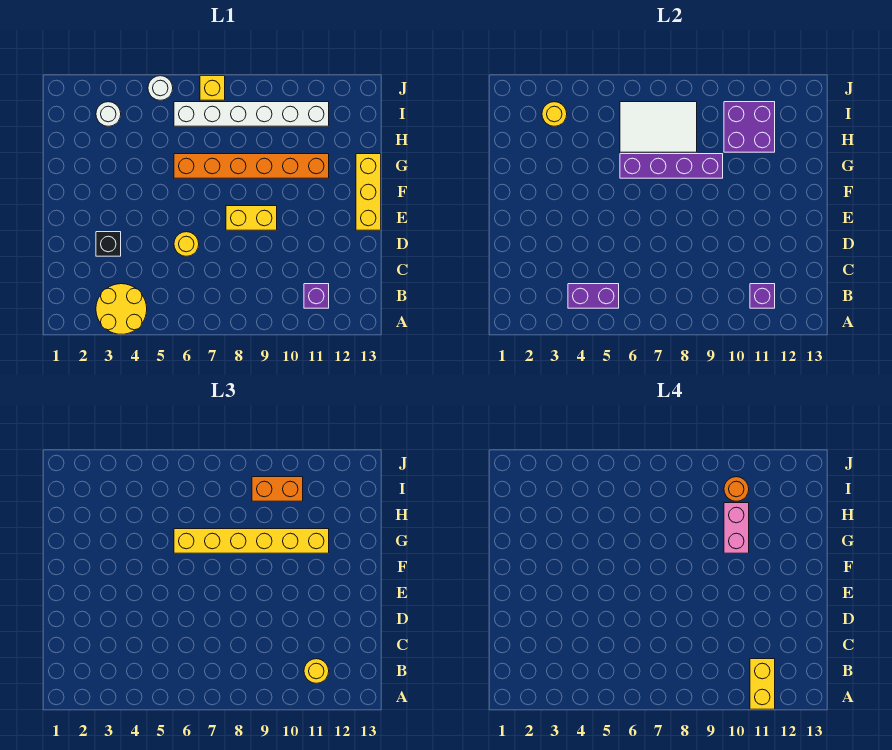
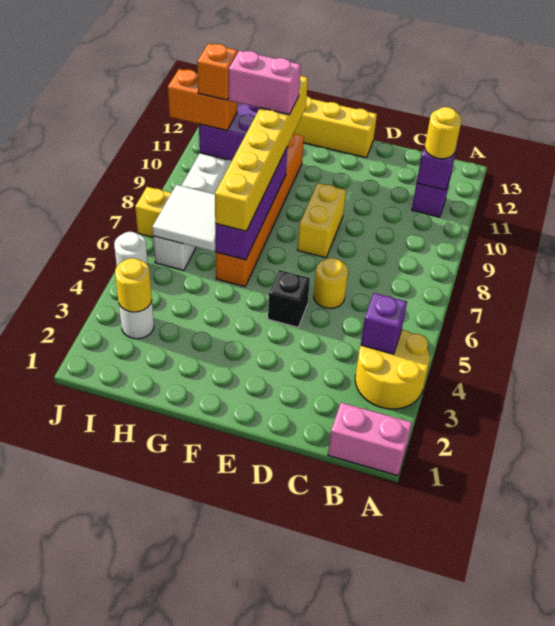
none -> pink 1x2 brick [328,403,412,476]
yellow 1x2 brick [750,659,775,709] -> none
purple 1x2 brick [568,284,619,308] -> purple 1x1 brick [361,293,407,354]
black 1x1 brick [96,232,121,256] -> black 1x1 brick moved to [268,270,310,327]
white 2x3 tile [620,102,697,152] -> white 2x2 tile [152,185,216,251]
orange 1x2 brick [252,477,303,501] -> orange 1x2 brick turned to [168,69,237,131]
orange 1x1 round brick [724,477,749,501] -> orange 1x1 brick [197,44,238,100]

